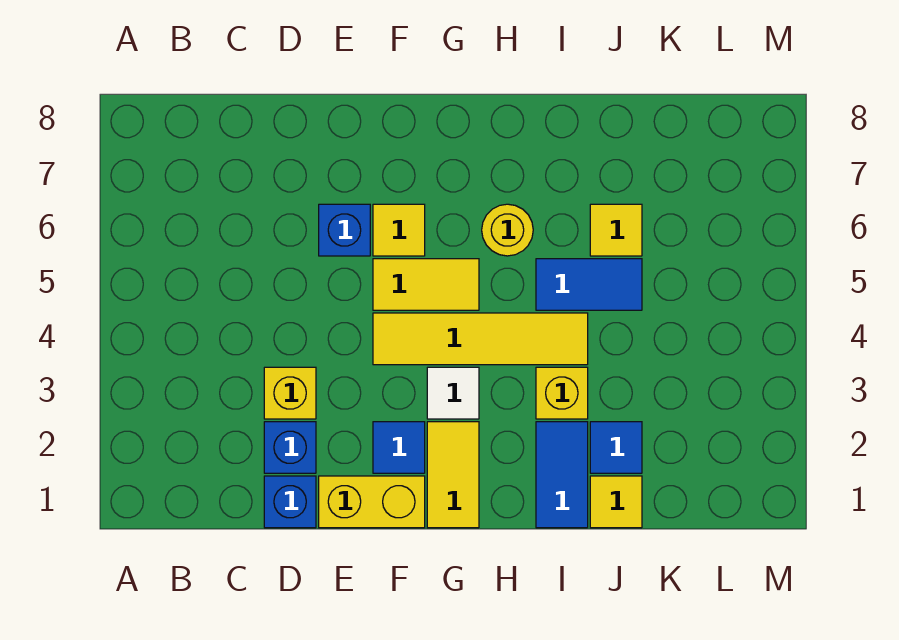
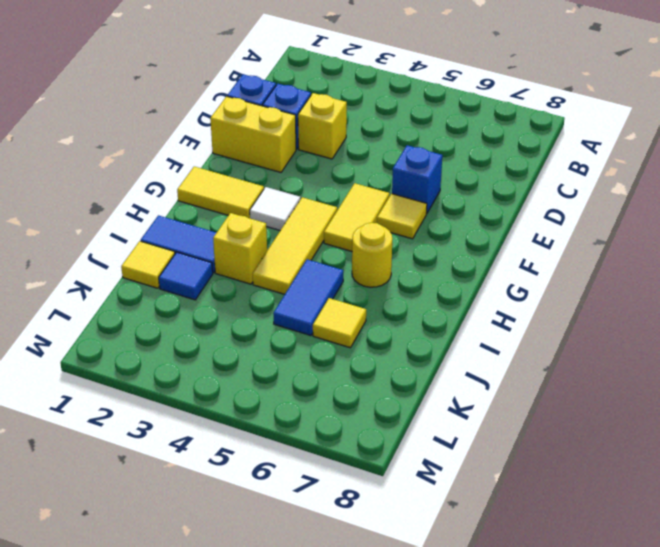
yellow 1x2 brick [319,476,425,528] -> yellow 1x2 brick turned to [210,96,296,172]
blue 1x1 tile [373,422,425,473] -> none
yellow 1x4 tile [373,313,588,365] -> yellow 1x3 tile [253,197,337,294]

